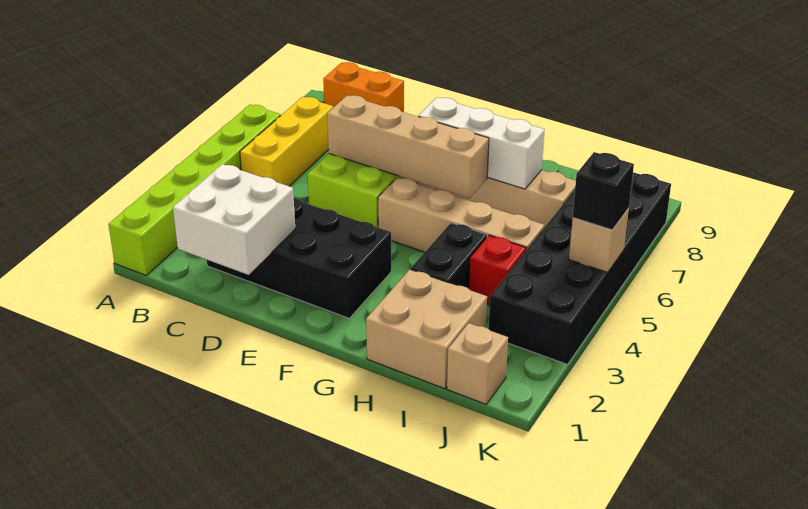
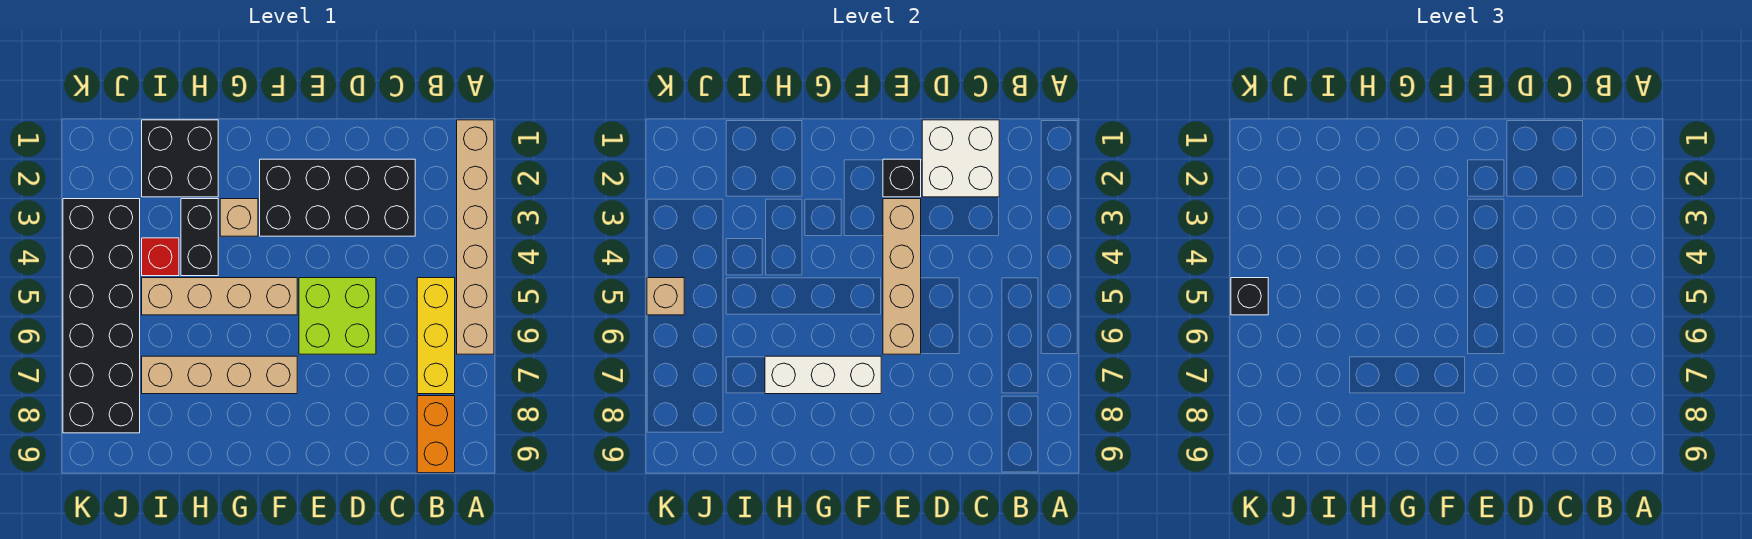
lime 1x6 brick [108,105,281,275] -> tan 1x6 brick [457,120,494,354]
orange 1x2 brick [323,62,404,112] -> orange 1x2 brick turned to [417,396,455,473]
tan 1x4 brick [327,95,489,198] -> tan 1x4 brick turned to [883,199,921,354]
none -> black 1x1 brick [883,159,921,197]
tan 2x2 brick [366,269,487,389] -> black 2x2 brick [142,120,218,197]
tan 1x1 brick [447,323,508,404] -> tan 1x1 brick moved to [220,199,258,236]

